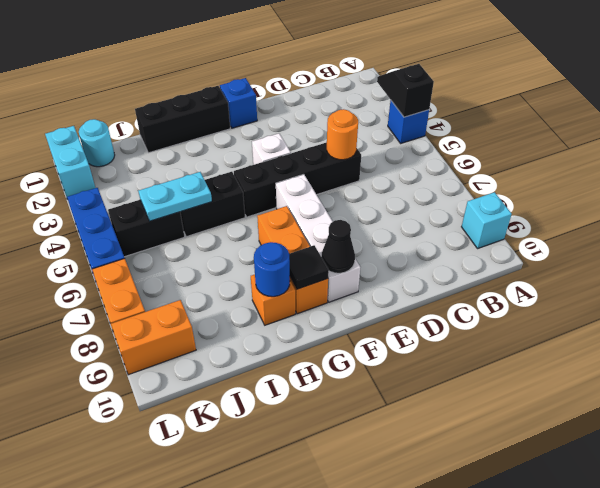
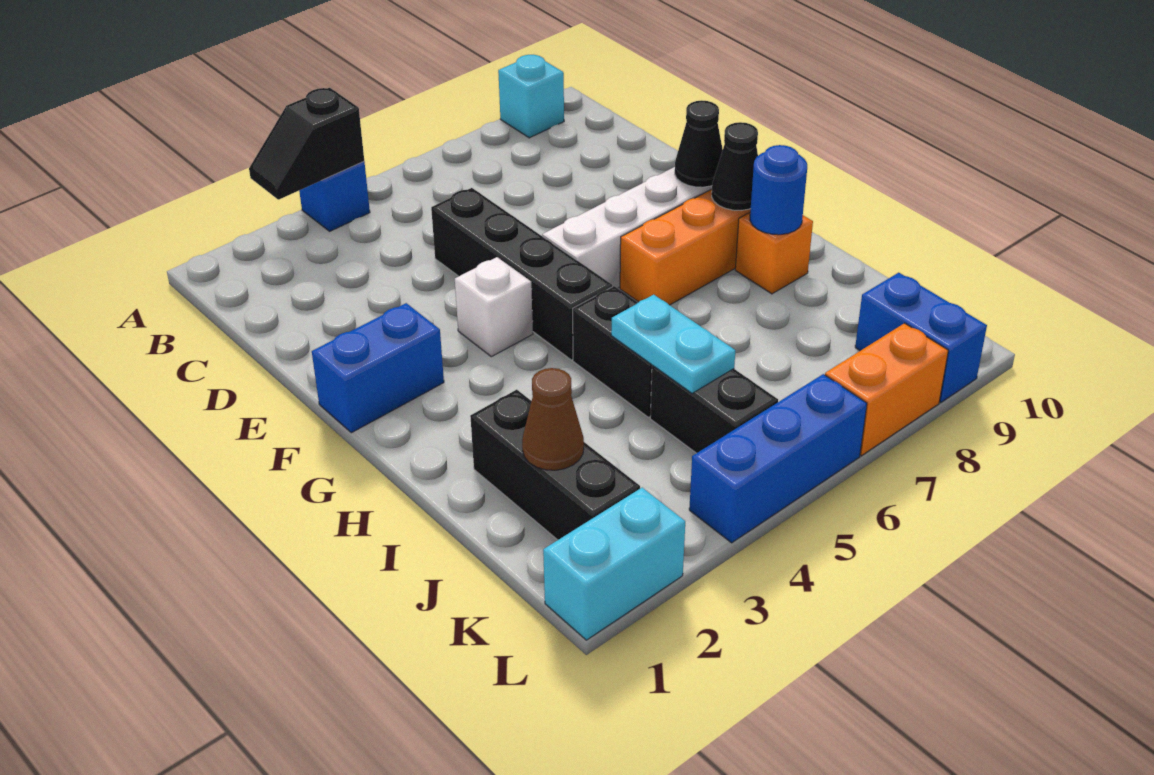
orange 1x1 round brick [327,109,358,160] -> none
blue 1x1 brick [220,78,257,128] -> blue 1x2 brick [312,303,444,433]
black 1x3 brick [135,86,230,153] -> black 1x3 brick moved to [470,390,640,540]
black 1x1 tile [289,245,329,289] -> black 1x1 cone [712,122,758,210]
none -> brown 1x1 cone [522,368,584,470]
cyan 1x1 round brick [79,119,115,167] -> none
orange 1x2 brick [111,300,196,375] -> blue 1x2 brick [855,273,987,402]

